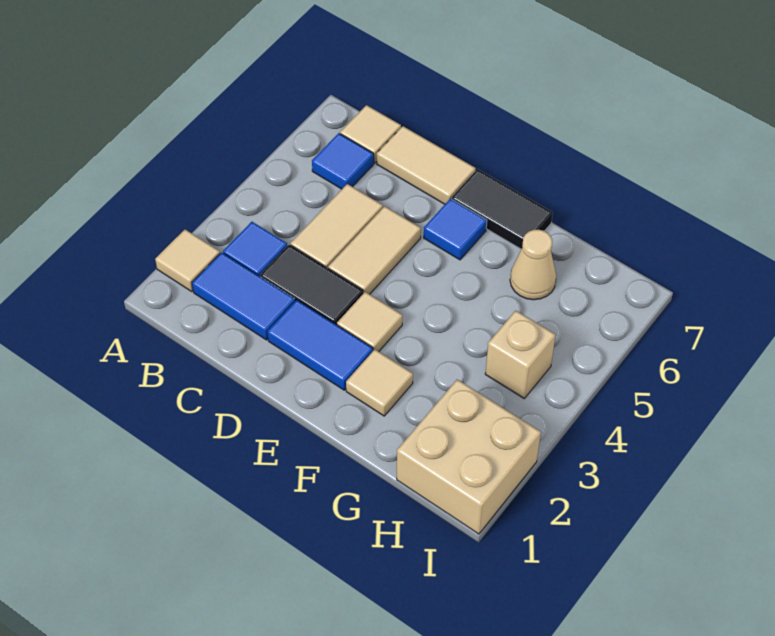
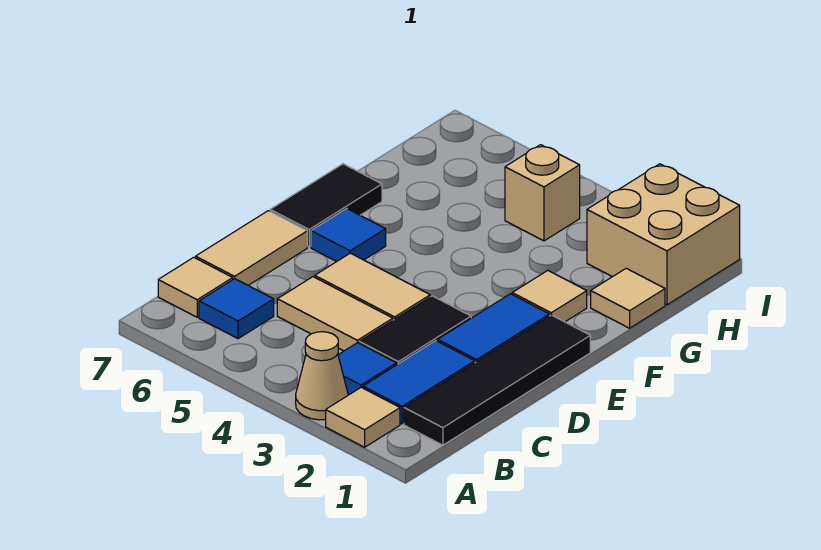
none -> black 1x4 tile [404,315,590,445]
tan 1x1 tile [337,292,402,352] -> tan 1x1 tile moved to [591,268,665,328]
tan 1x1 cone [510,230,556,300] -> tan 1x1 cone moved to [296,332,348,420]

